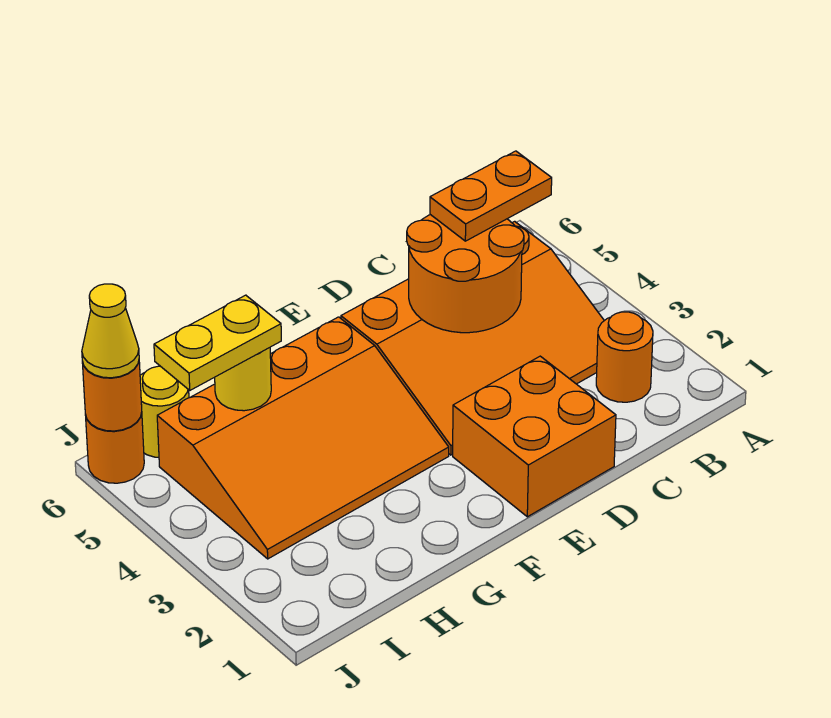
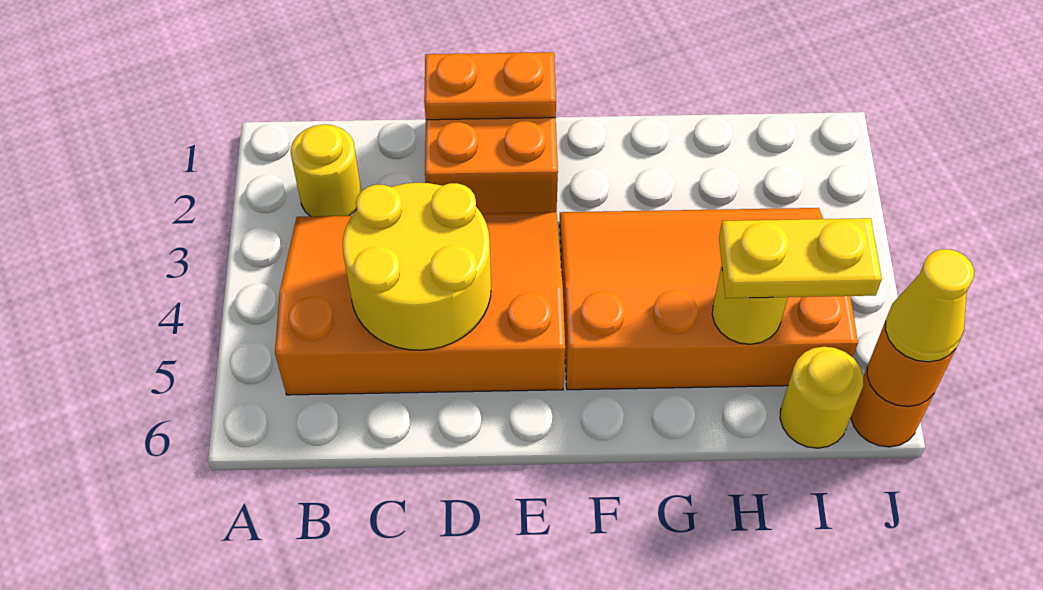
orange 1x1 round brick [596,312,653,402] -> yellow 1x1 round brick [291,124,361,216]
orange 1x2 plate [430,151,552,241] -> orange 1x2 plate moved to [424,52,556,120]
orange 2x2 round brick [407,215,524,333] -> yellow 2x2 round brick [343,183,491,350]

